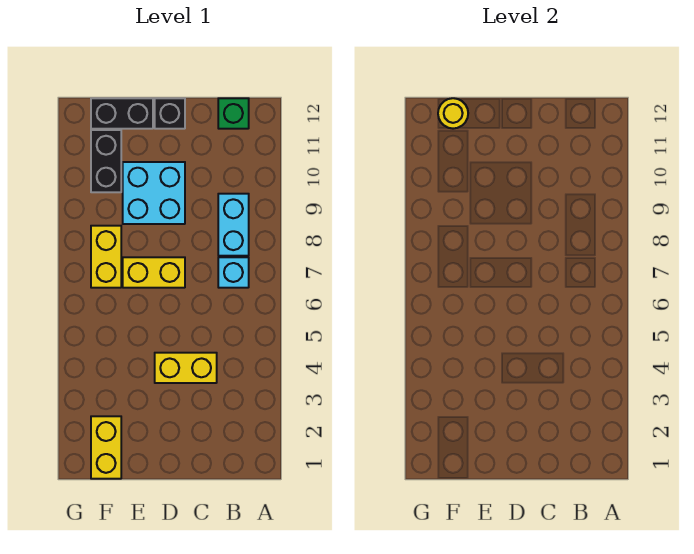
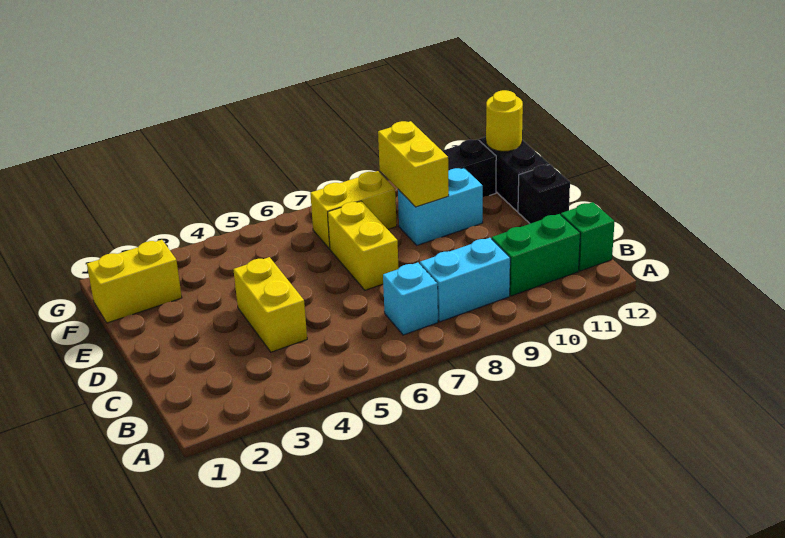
none -> green 1x2 brick [492,214,580,296]
cyan 2x2 brick [123,162,185,224] -> cyan 1x2 brick [398,168,483,245]
none -> yellow 1x2 brick [378,121,449,207]

